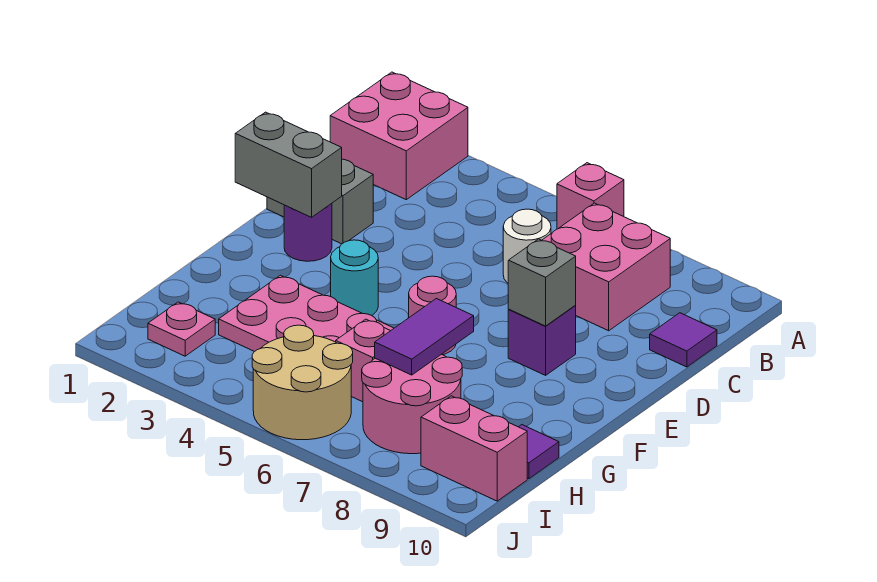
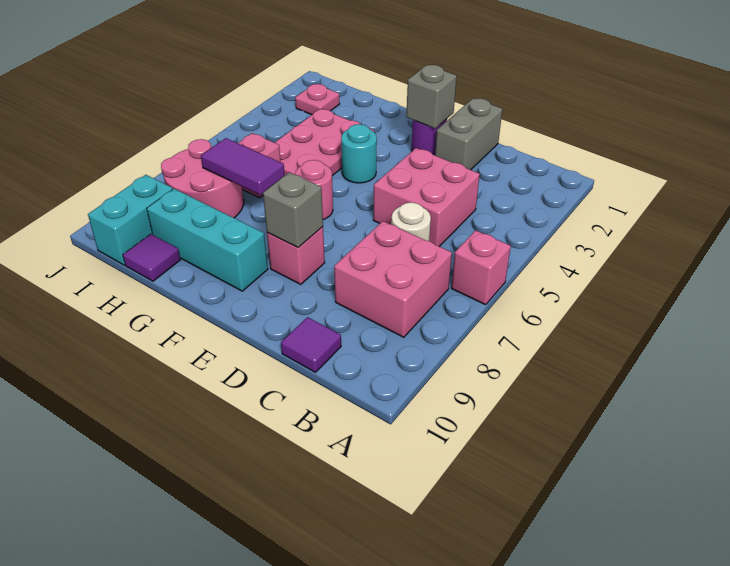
pink 2x2 brick [330,72,468,200] -> pink 2x2 brick moved to [373,148,480,247]
grey 1x2 brick [235,112,342,217] -> grey 1x1 brick [406,65,457,128]
purple 1x1 brick [508,306,576,375] -> pink 1x1 brick [267,227,325,284]
none -> cyan 1x3 brick [147,189,268,291]
tan 2x2 round brick [252,325,353,440] -> none
pink 1x2 brick [421,396,527,501] -> cyan 1x2 brick [88,175,173,265]

